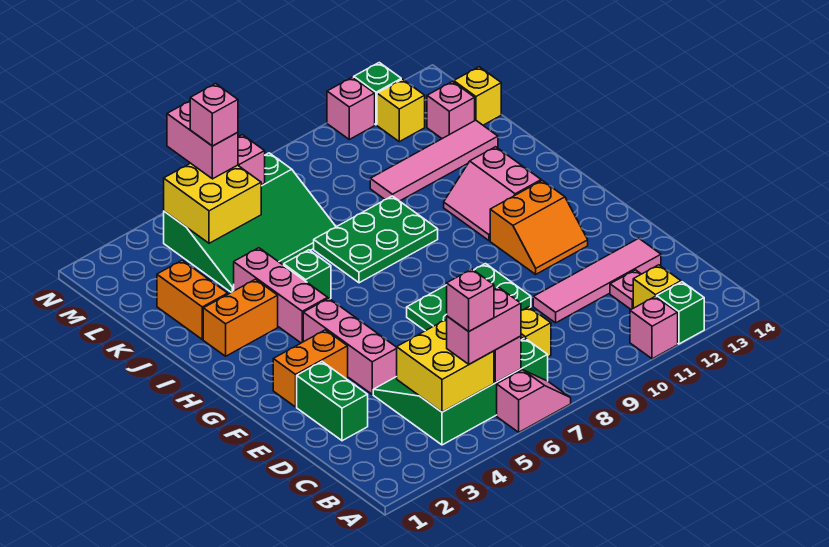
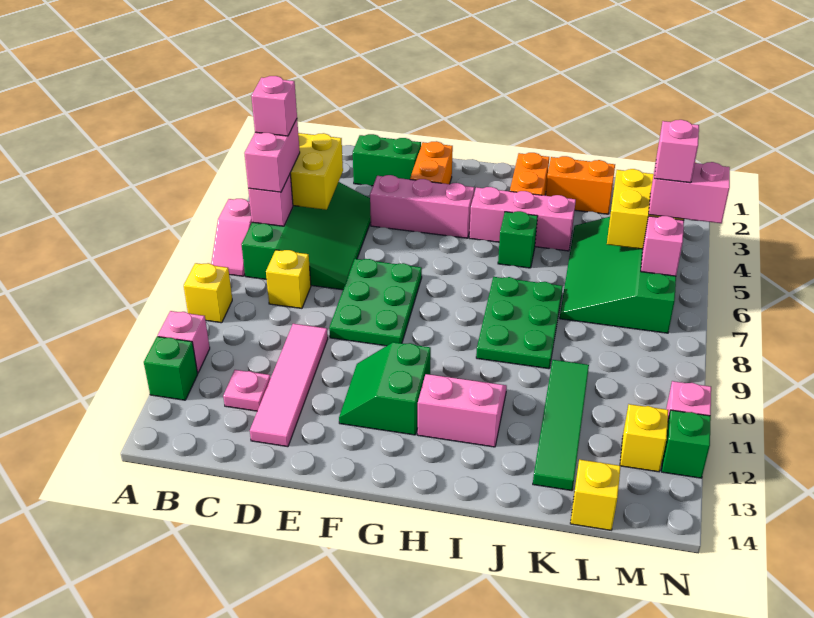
yellow 1x1 brick [633,265,681,308] -> yellow 1x1 brick moved to [184,263,232,323]
orange 2x2 slope [490,181,588,274] -> green 2x2 slope [339,342,431,435]
pink 1x4 tile [370,120,498,201] -> green 1x4 tile [533,360,589,491]
pink 1x1 brick [427,82,475,139] -> none

